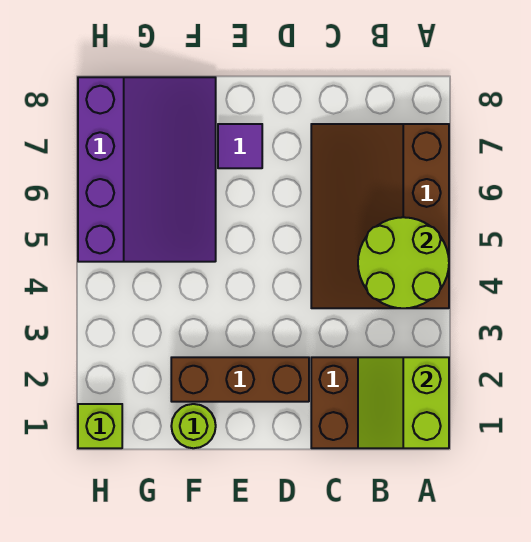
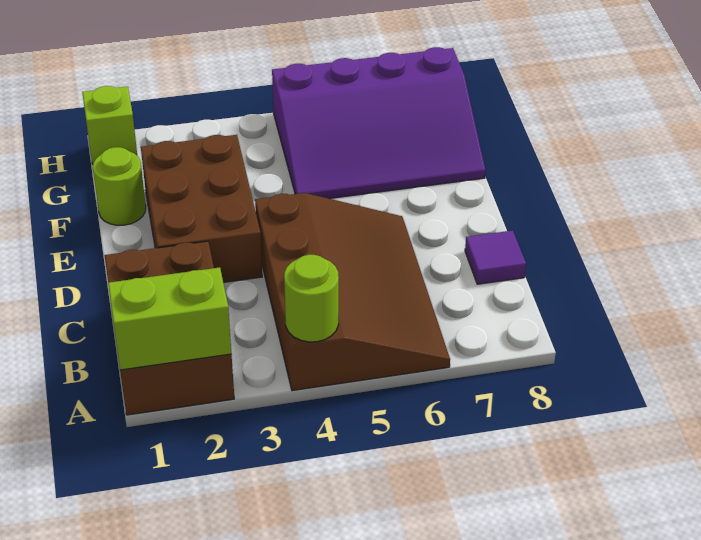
brown 3x4 slope [311,124,449,308] -> brown 3x4 slope turned to [255,193,450,391]
lime 2x2 round brick [358,217,449,308] -> lime 1x1 round brick [284,255,339,342]
brown 1x3 brick [171,357,309,402] -> brown 2x3 brick [141,135,262,282]
purple 1x1 tile [218,124,262,168] -> purple 1x1 tile moved to [465,230,526,284]

